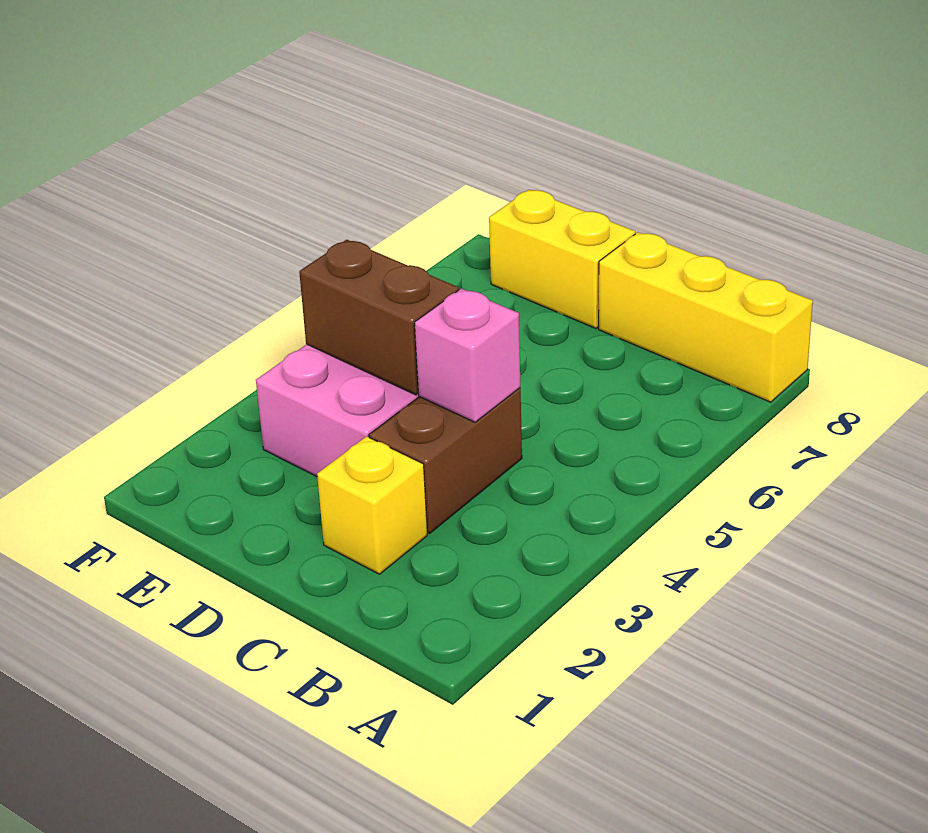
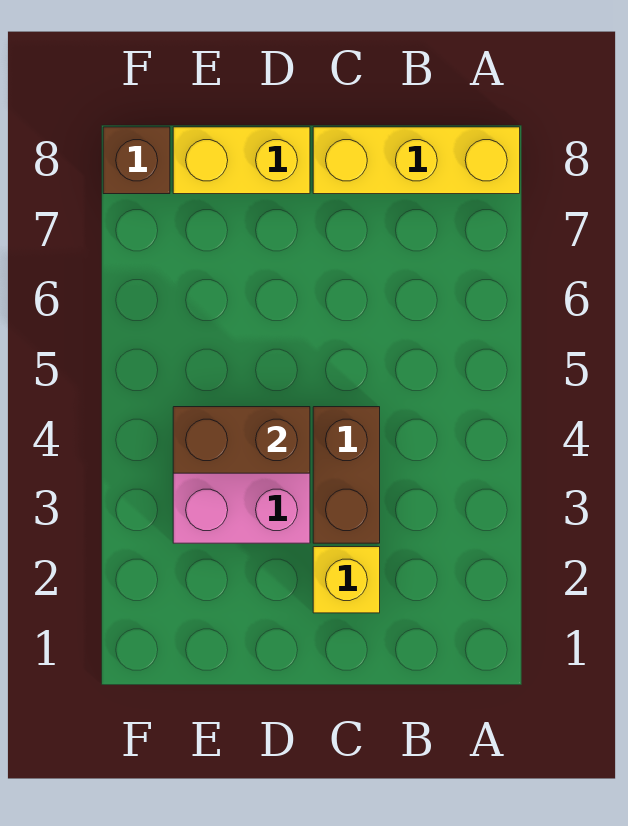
pink 1x1 brick [415,288,520,422] -> none
none -> brown 1x1 brick [103,127,170,194]

